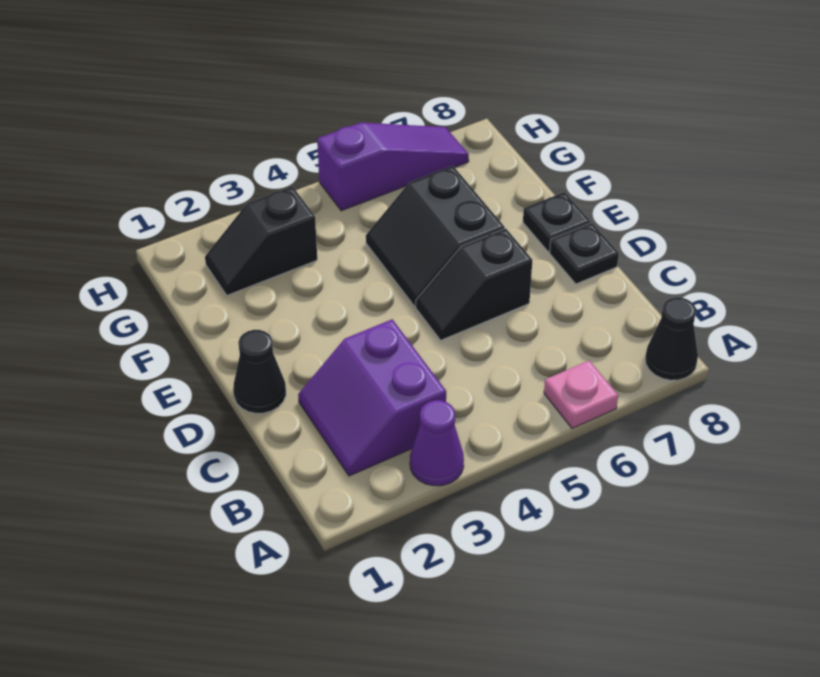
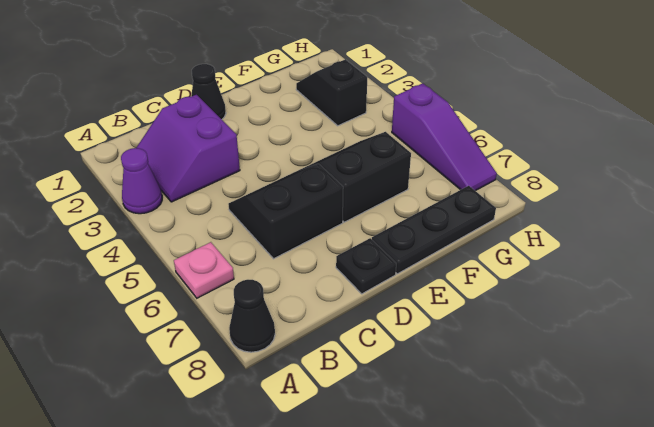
purple 2x2 slope [298,319,446,476] -> purple 2x2 slope turned to [136,95,240,202]
black 1x2 slope [416,229,532,340] -> black 2x2 slope [228,164,343,259]
black 1x1 plate [523,192,590,252] -> black 1x3 plate [372,186,496,274]

